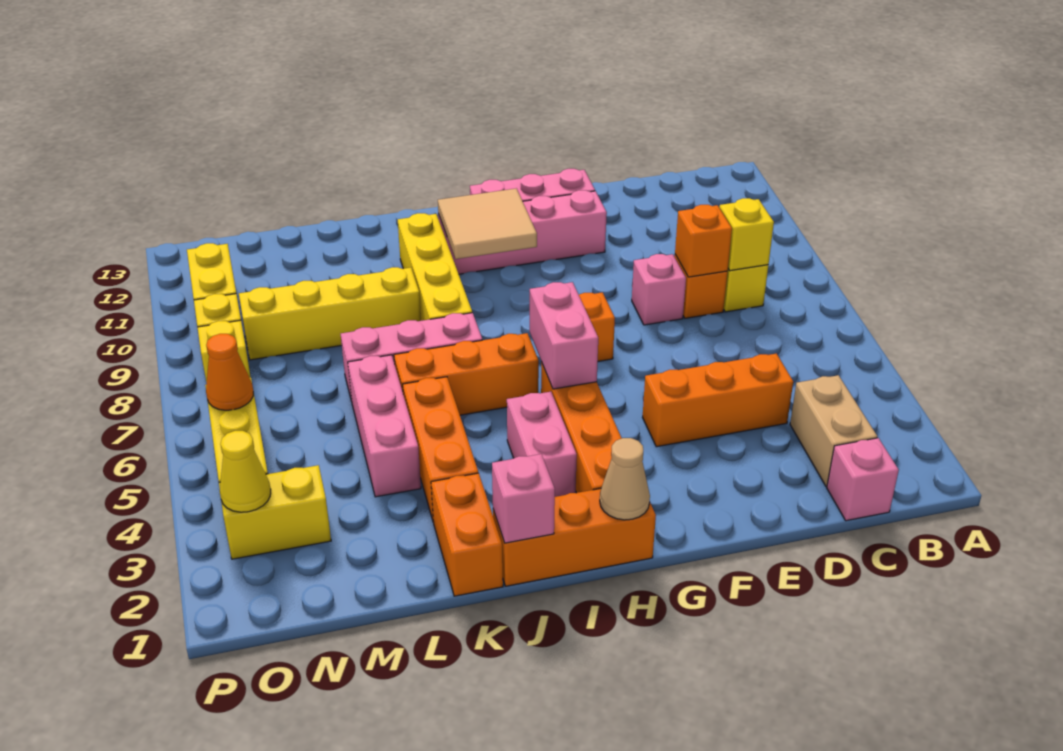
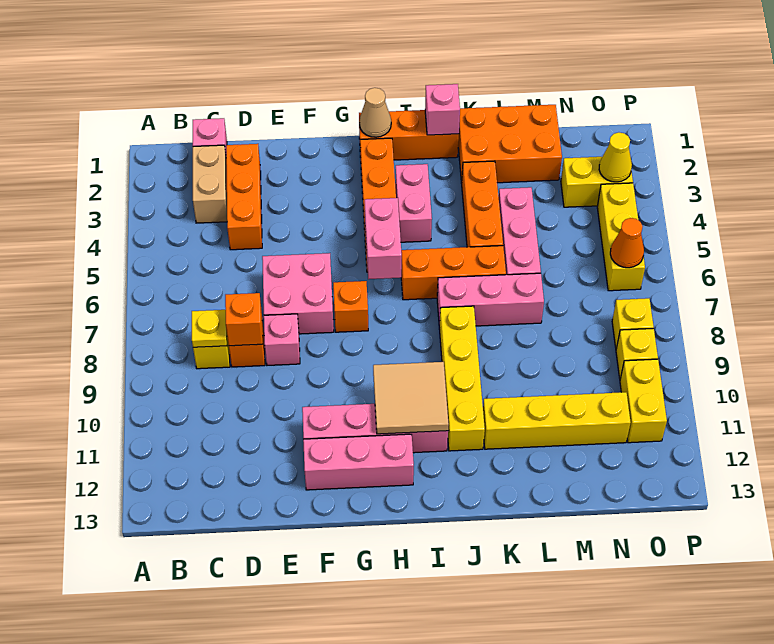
yellow 1x1 brick [719,198,774,271] -> yellow 1x1 plate [192,310,227,347]
orange 1x3 brick [643,354,793,447] -> orange 1x3 brick turned to [226,144,262,250]
none -> pink 2x2 brick [262,253,334,334]
orange 1x2 brick [431,473,503,596] -> orange 2x3 brick [458,105,562,183]
yellow 1x4 brick [239,267,421,360] -> yellow 1x4 brick moved to [483,392,631,449]

